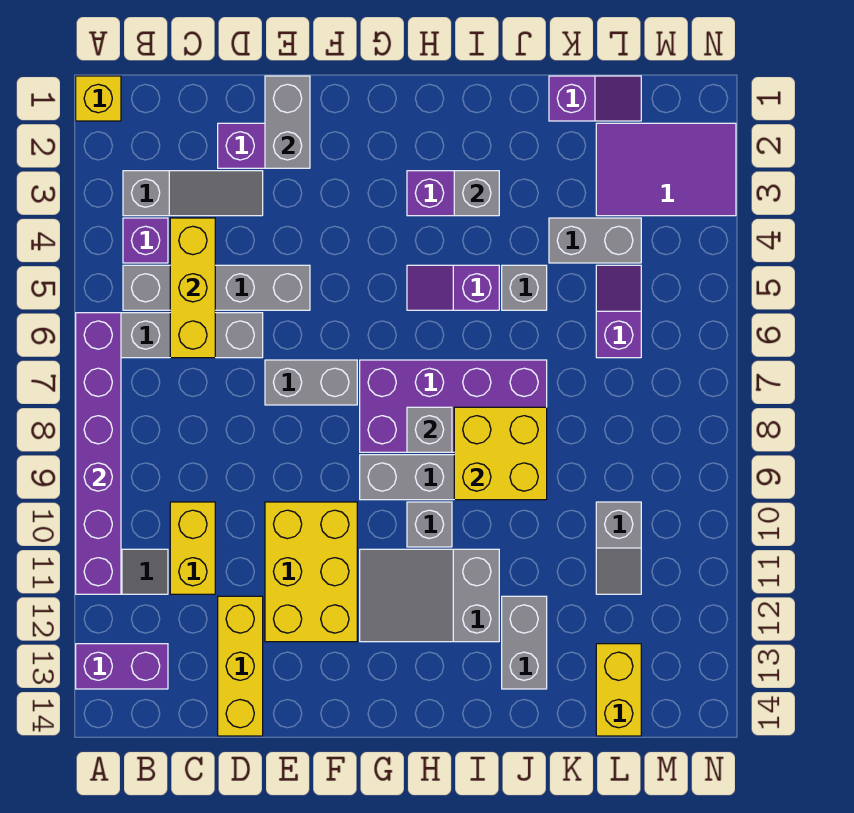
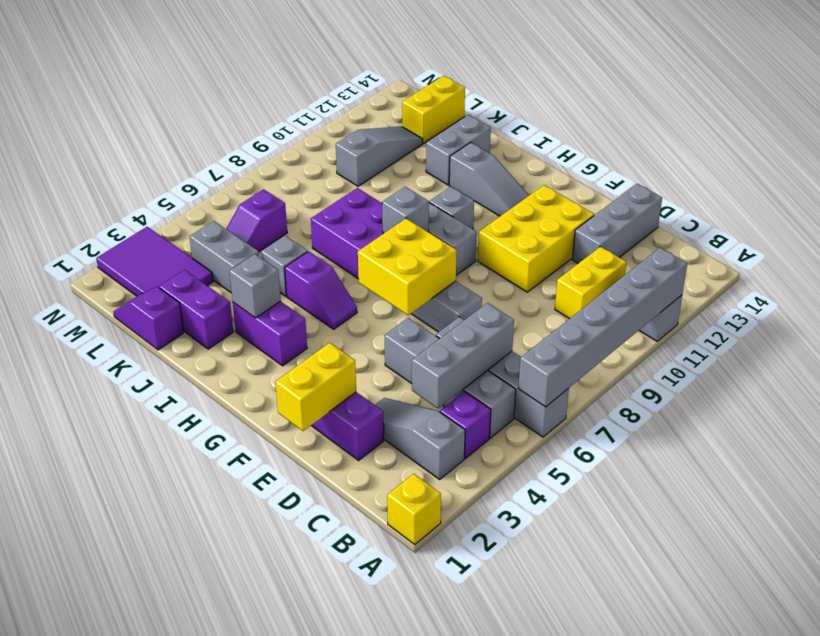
purple 1x6 brick [76,313,121,594] -> grey 1x6 brick [518,248,687,407]
purple 1x2 brick [76,644,168,689] -> purple 1x2 brick moved to [159,270,233,349]
yellow 1x3 brick [170,218,215,358] -> grey 1x3 brick [412,303,514,409]
yellow 1x3 brick [218,596,263,736] -> grey 1x3 brick [572,184,662,263]
grey 1x2 brick [265,76,310,168] -> yellow 1x2 brick [276,343,356,431]
grey 2x3 slope [360,549,499,642] -> grey 1x3 slope [449,143,529,216]
yellow 2x2 brick [454,407,547,500] -> yellow 2x2 brick moved to [358,218,457,315]
grey 1x2 slope [596,502,641,594] -> grey 1x3 slope [336,126,423,186]

